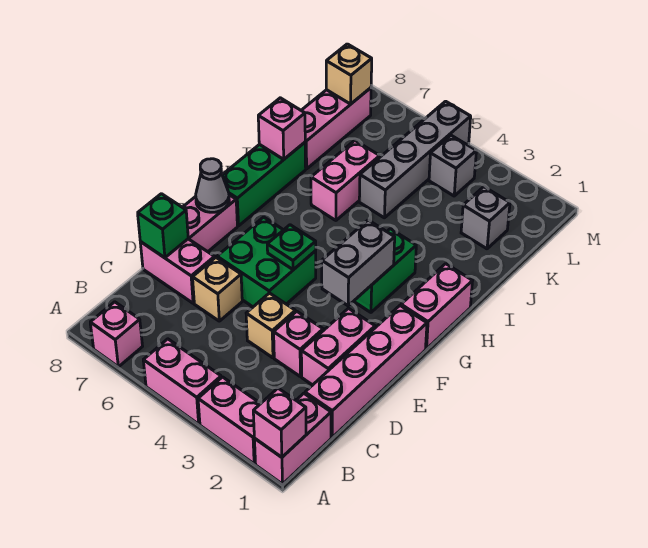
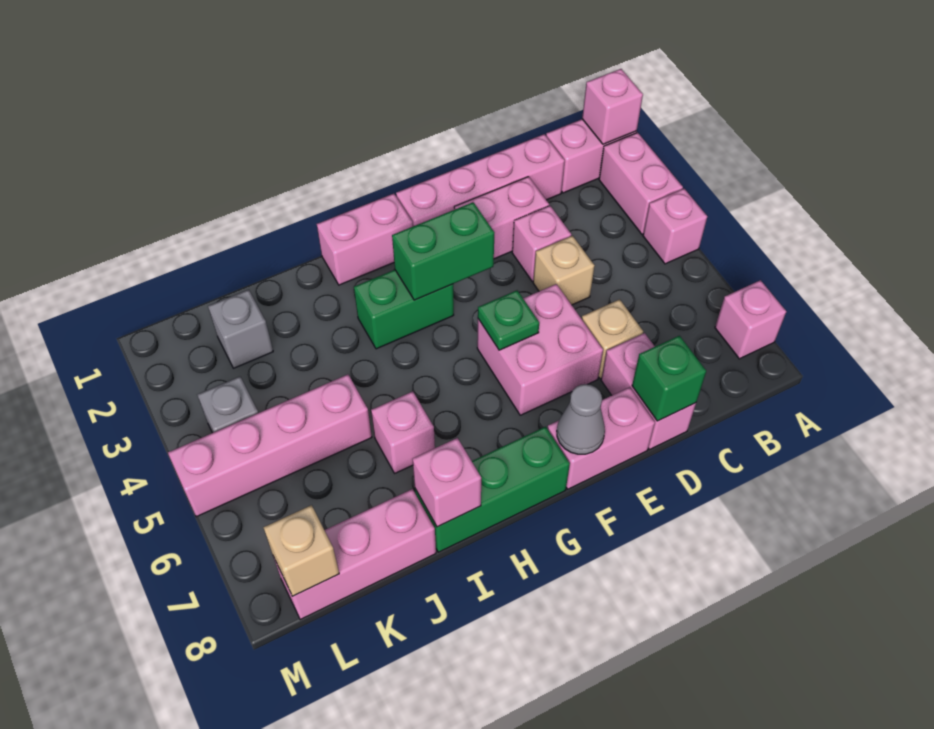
pink 1x2 brick [143,339,221,424] -> pink 1x1 brick [643,189,707,264]
green 2x2 brick [217,217,316,307] -> pink 2x2 brick [477,284,603,415]
grey 1x2 brick [322,220,395,306] -> green 1x2 brick [392,202,494,300]
pink 1x2 brick [311,140,380,220] -> pink 1x1 brick [371,391,435,473]
grey 1x4 brick [359,101,471,218] -> pink 1x4 brick [168,374,372,517]

